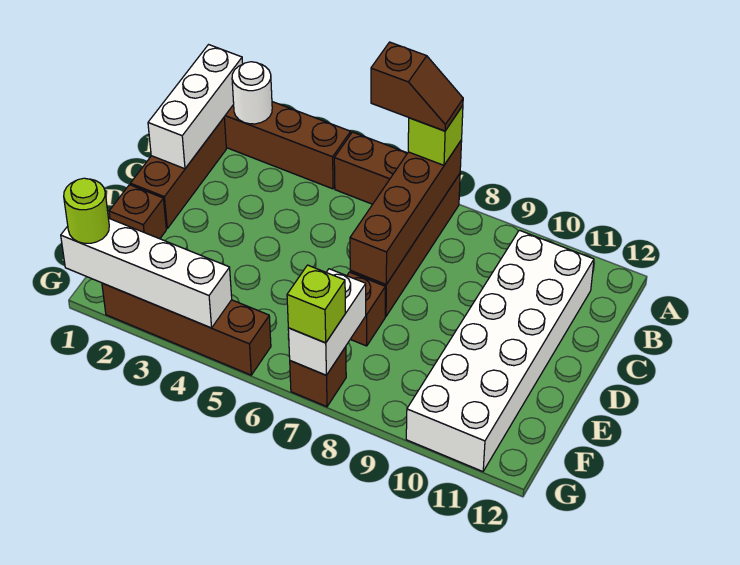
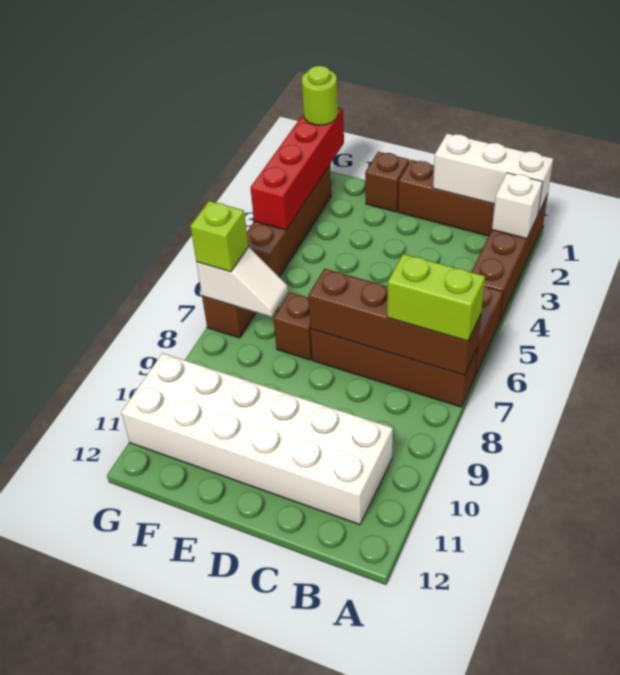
white 1x1 round brick [232,62,272,124] -> white 1x1 brick [492,173,542,239]
brown 1x2 slope [371,42,463,131] -> none
lime 1x1 brick [408,106,463,165] -> lime 1x2 brick [387,254,485,341]
white 1x2 brick [288,269,366,375] -> white 1x2 slope [196,247,288,317]
white 1x4 brick [61,218,232,328] -> red 1x4 brick [250,108,344,230]

